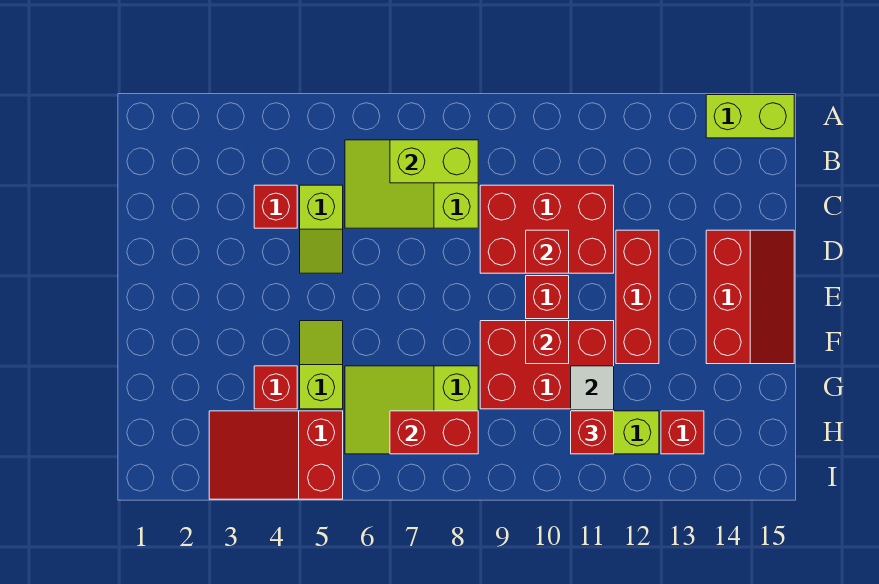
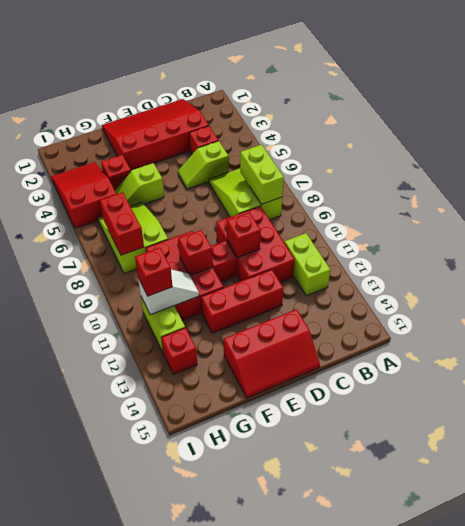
lime 1x2 brick [706,95,794,138] -> lime 1x2 brick moved to [285,233,330,296]
none -> red 3x4 slope [102,99,209,171]
lime 1x2 slope [300,321,343,409] -> lime 1x2 slope turned to [115,163,164,206]

